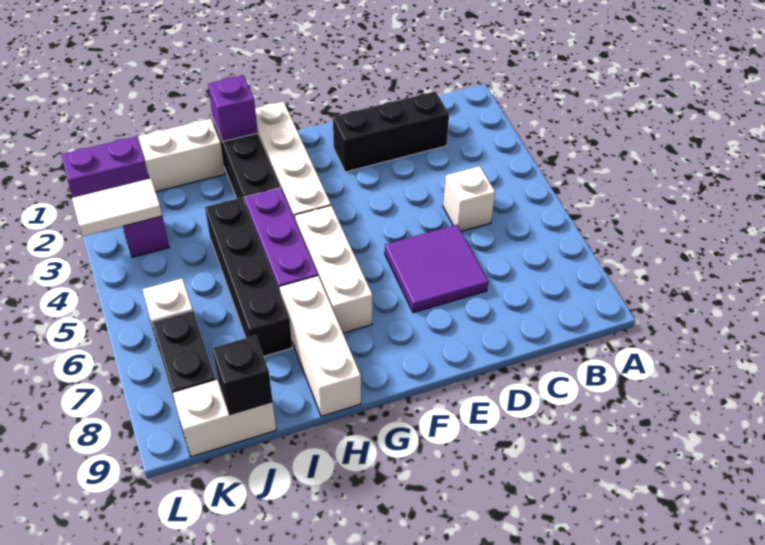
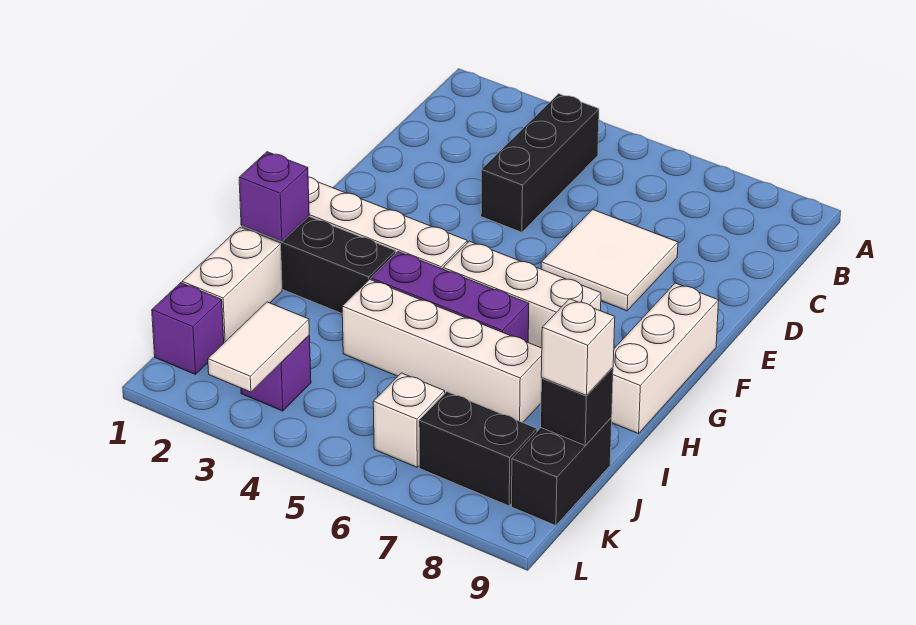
black 1x3 brick [333,91,449,172] -> black 1x3 brick moved to [481,94,599,232]
white 1x1 brick [443,166,495,231] -> white 1x1 brick moved to [541,299,615,396]
purple 2x2 tile [385,225,488,313] -> white 2x2 tile [541,209,678,311]
white 1x3 brick [280,276,361,416] -> white 1x3 brick turned to [612,283,719,434]
black 1x4 brick [205,197,292,356] -> white 1x4 brick [342,279,542,423]
white 1x2 brick [173,380,276,457] -> black 1x2 brick [512,417,612,526]
purple 1x2 brick [61,137,148,198] -> purple 1x1 brick [152,283,224,374]

